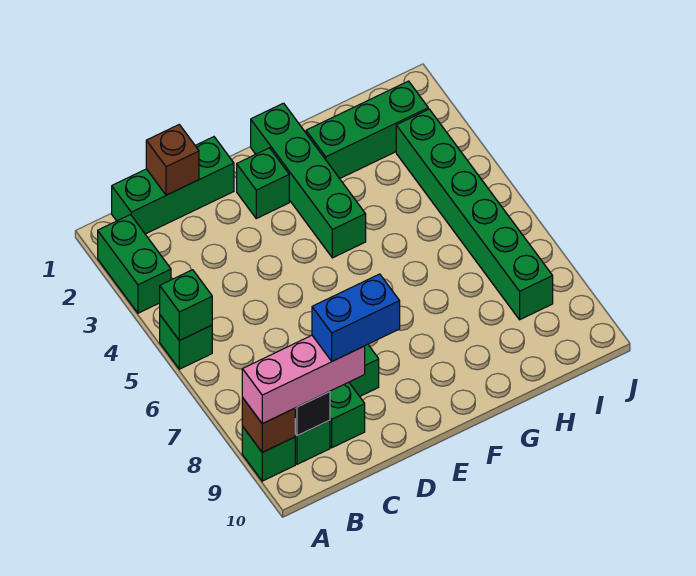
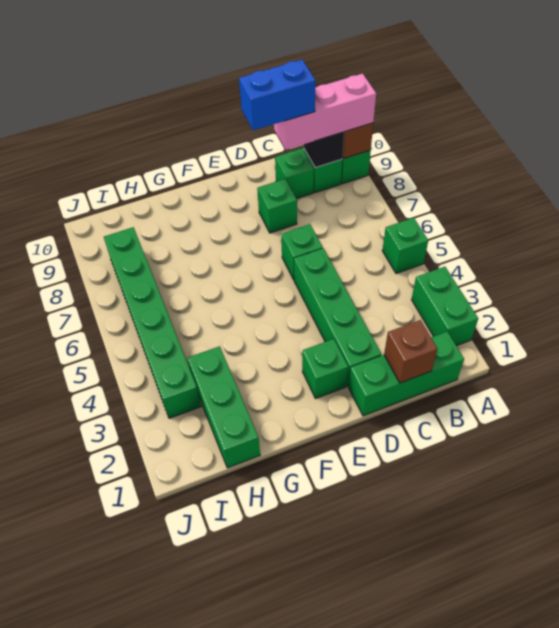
green 1x1 brick [160,270,212,341] -> green 1x1 brick moved to [281,224,323,280]
green 1x4 brick [251,103,366,258] -> green 1x4 brick moved to [294,248,382,386]
green 1x3 brick [306,81,428,179] -> green 1x3 brick turned to [187,346,260,468]

